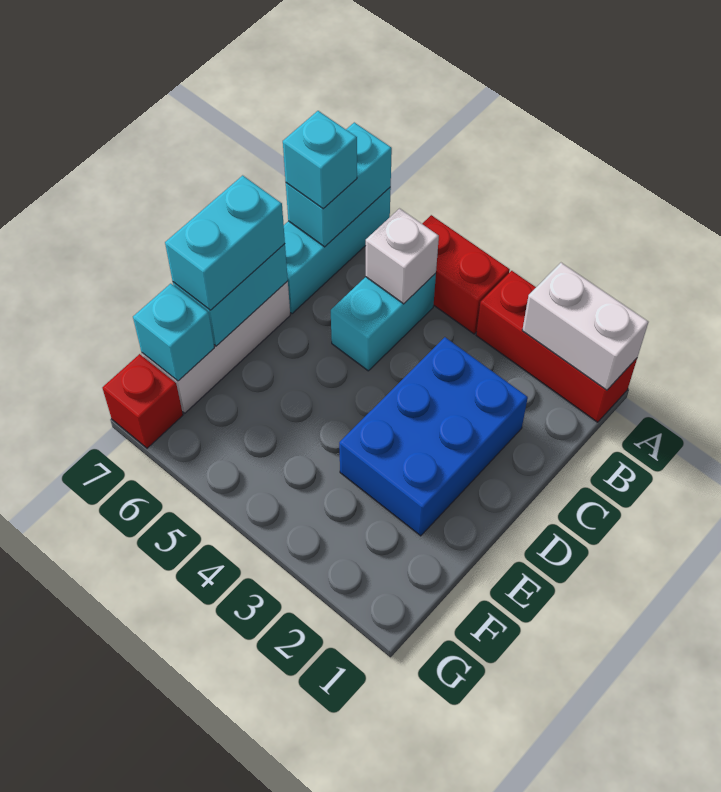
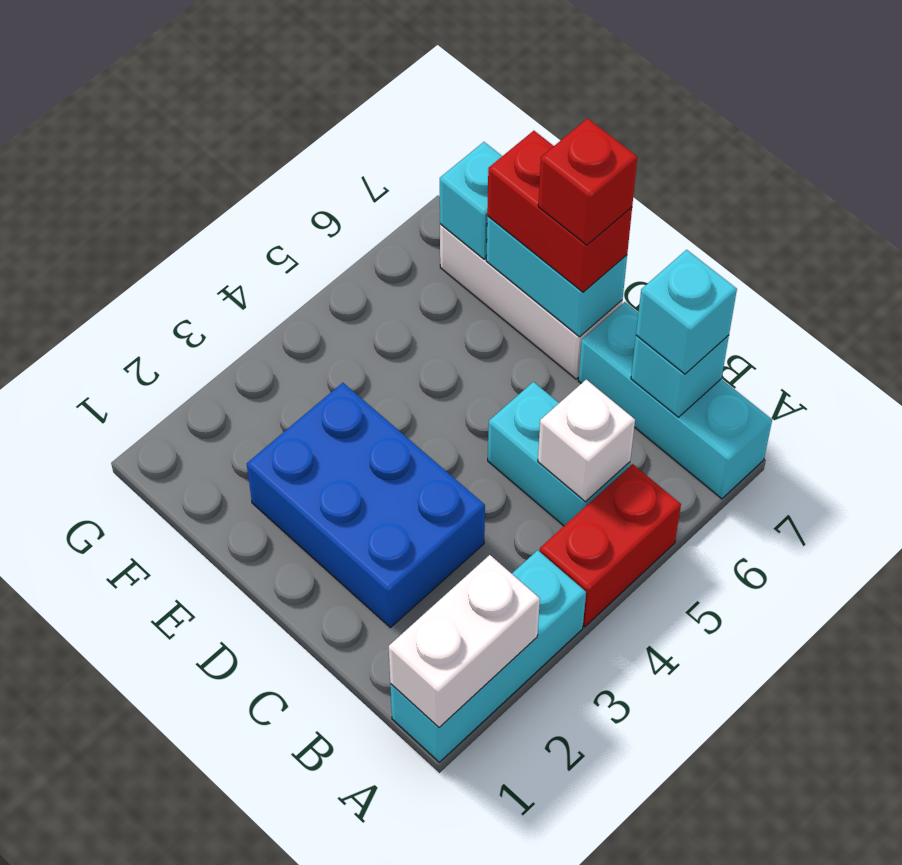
red 1x3 brick [476,271,637,422] -> cyan 1x3 brick [390,550,586,762]
cyan 1x2 brick [286,122,392,247] -> cyan 1x1 brick [631,335,729,417]
cyan 1x2 brick [165,175,285,310] -> red 1x2 brick [487,131,632,292]
red 1x1 brick [102,354,183,448] -> red 1x1 brick moved to [538,118,637,245]

